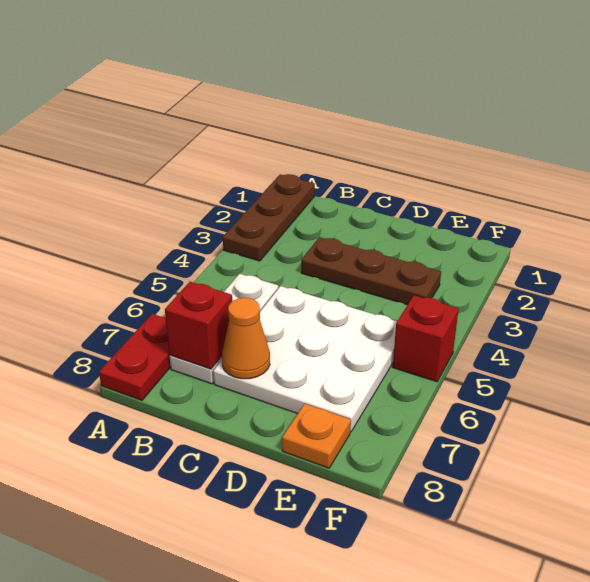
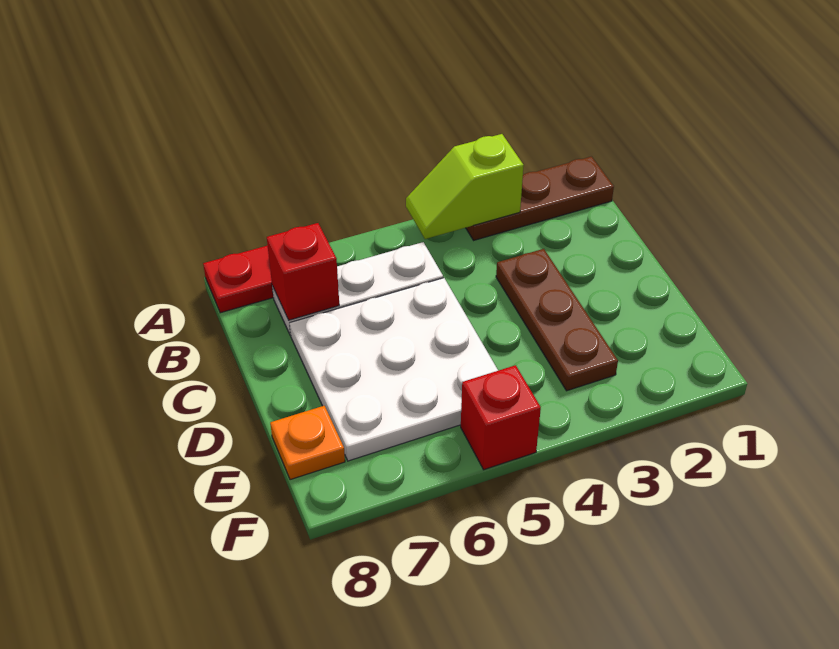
none -> lime 1x2 slope [406,134,524,239]
orange 1x1 cone [222,298,270,379] -> none

